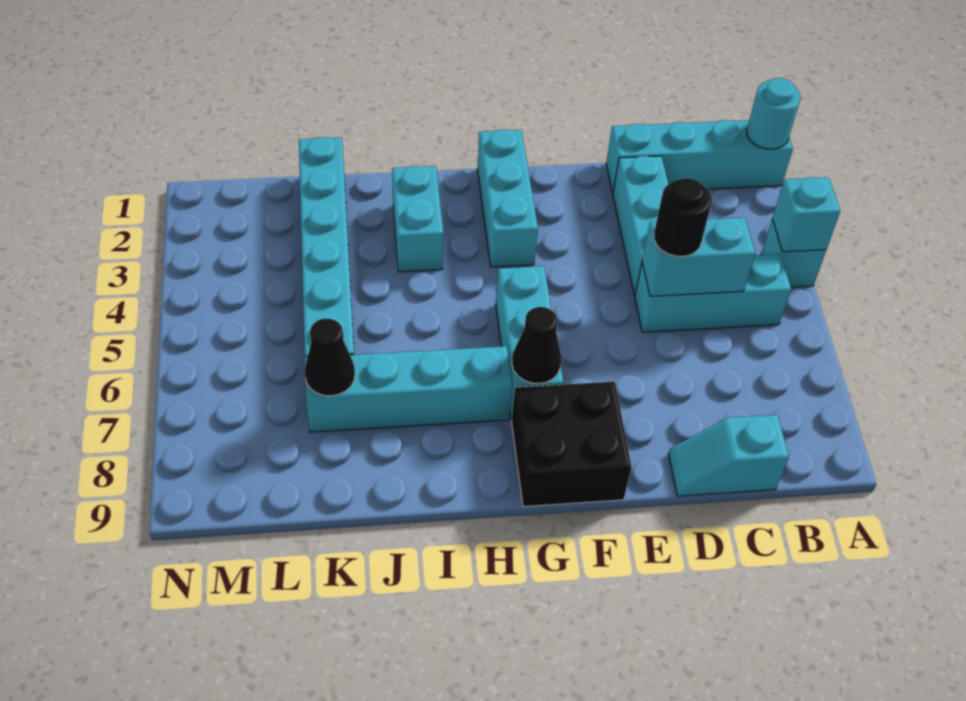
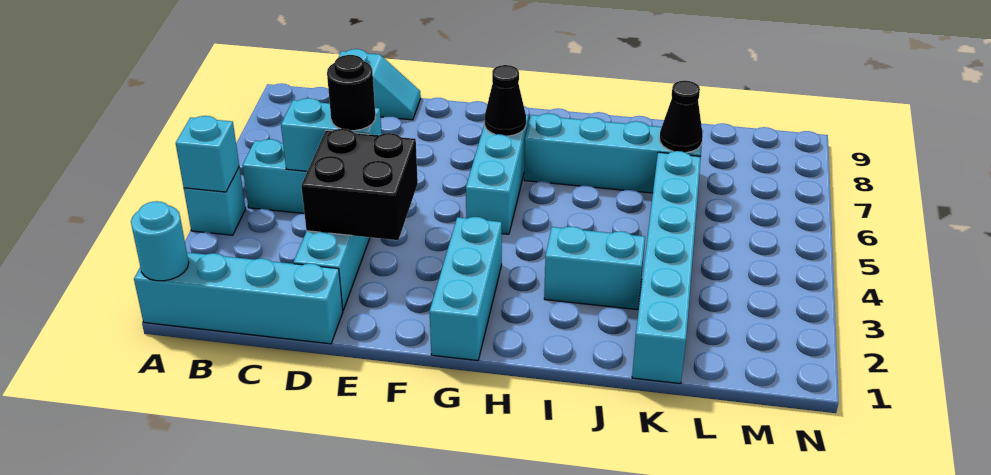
black 2x2 brick [512,382,631,507] -> black 2x2 brick moved to [301,129,418,240]
cyan 1x2 brick [392,166,443,272] -> cyan 1x2 brick turned to [544,226,645,310]

